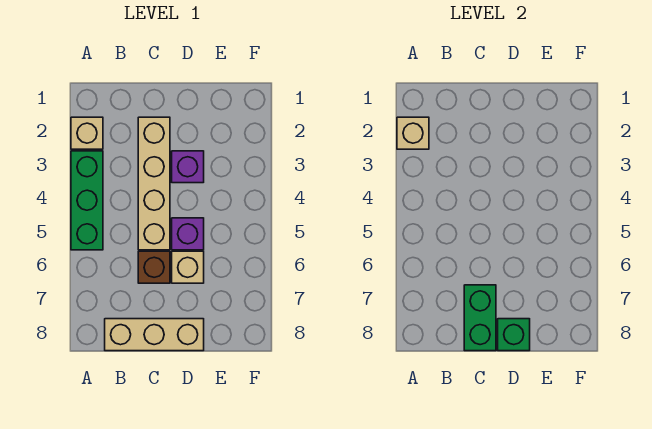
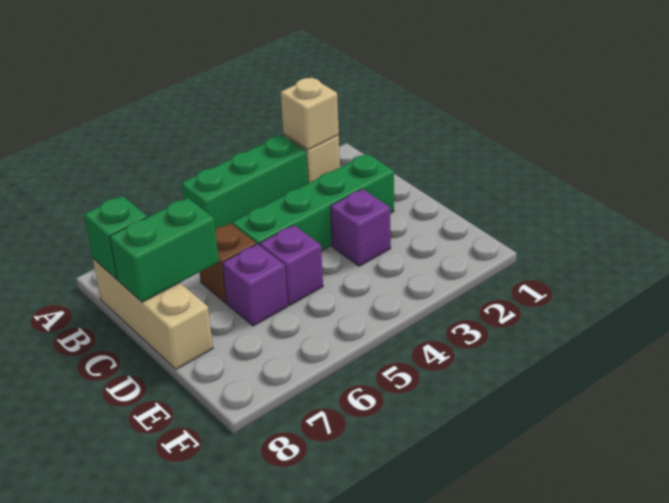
tan 1x4 brick [138,117,170,250] -> green 1x4 brick [232,154,394,251]
tan 1x1 brick [172,251,204,283] -> purple 1x1 brick [222,244,288,326]
green 1x1 brick [498,319,530,351] -> green 1x1 brick moved to [84,196,147,279]

